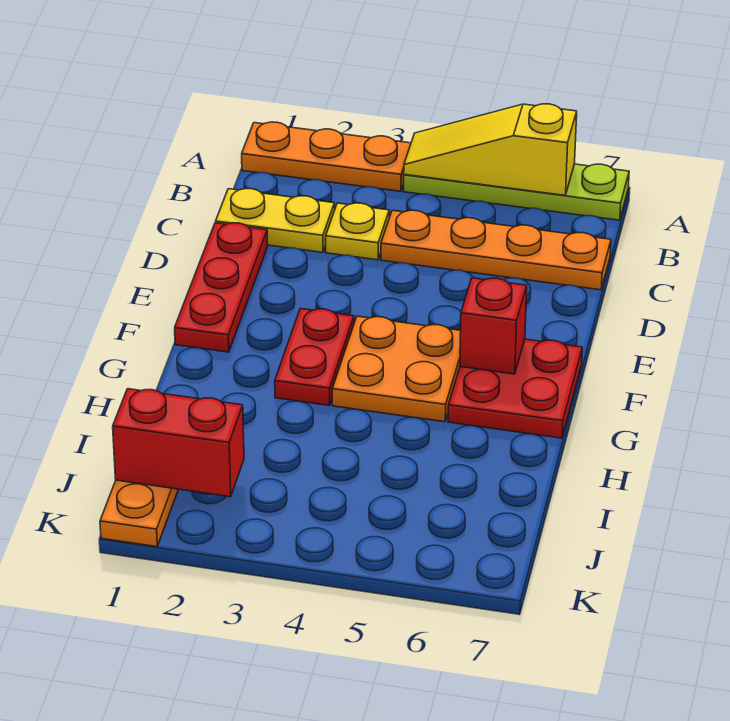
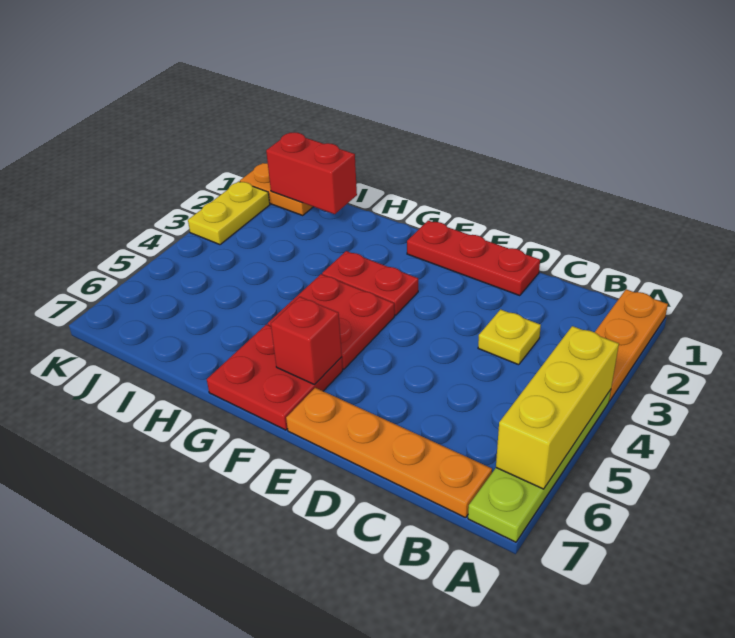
yellow 1x3 slope [404,104,577,195] -> yellow 1x3 brick [496,326,619,489]
yellow 1x2 plate [216,189,335,252] -> yellow 1x2 plate moved to [188,181,270,245]
orange 1x4 plate [381,210,611,290] -> orange 1x4 plate turned to [286,388,492,518]
orange 2x2 plate [332,316,461,422] -> red 2x2 plate [268,274,395,369]
red 1x2 brick [113,389,244,497] -> red 1x2 brick turned to [266,132,357,214]

